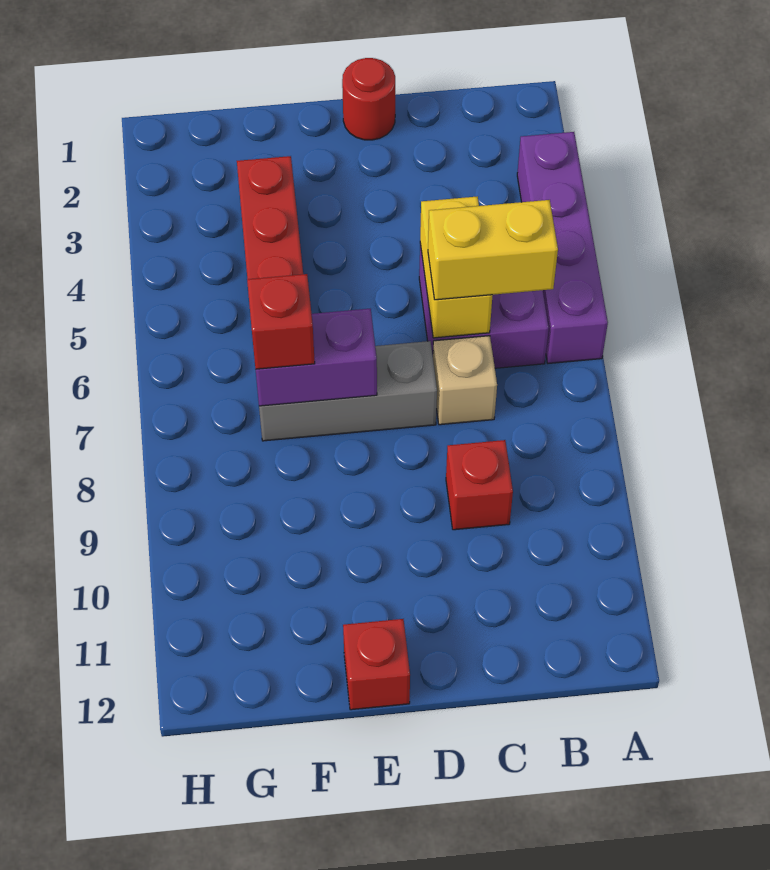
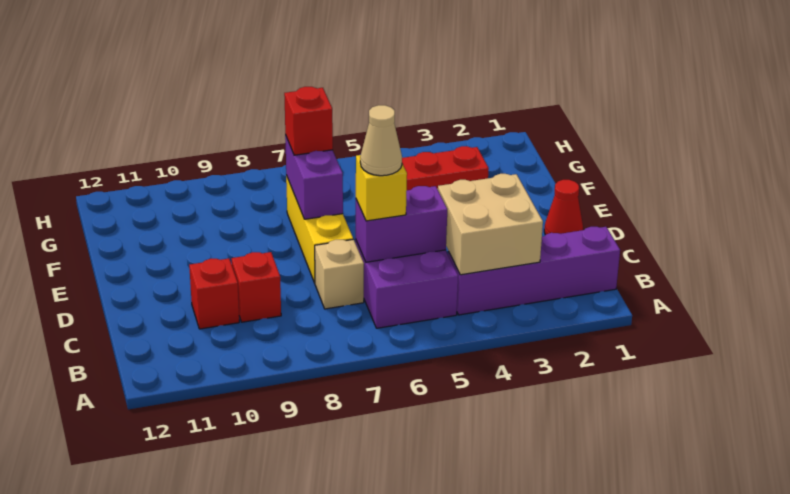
purple 1x4 brick [517,132,608,363] -> purple 1x4 brick moved to [448,227,620,315]
none -> tan 2x2 brick [438,174,543,275]
yellow 1x2 brick [428,200,558,300] -> yellow 1x1 brick [356,155,407,221]
yellow 1x2 brick [420,196,493,338] -> purple 1x2 brick [356,186,447,262]
none -> tan 1x1 cone [360,105,402,176]
red 1x1 round brick [342,58,395,140] -> red 1x1 cone [544,180,583,235]
grey 1x3 brick [259,341,437,441] -> yellow 1x3 brick [286,175,353,283]
red 1x1 brick [343,619,410,710] -> red 1x1 brick moved to [189,259,239,329]

